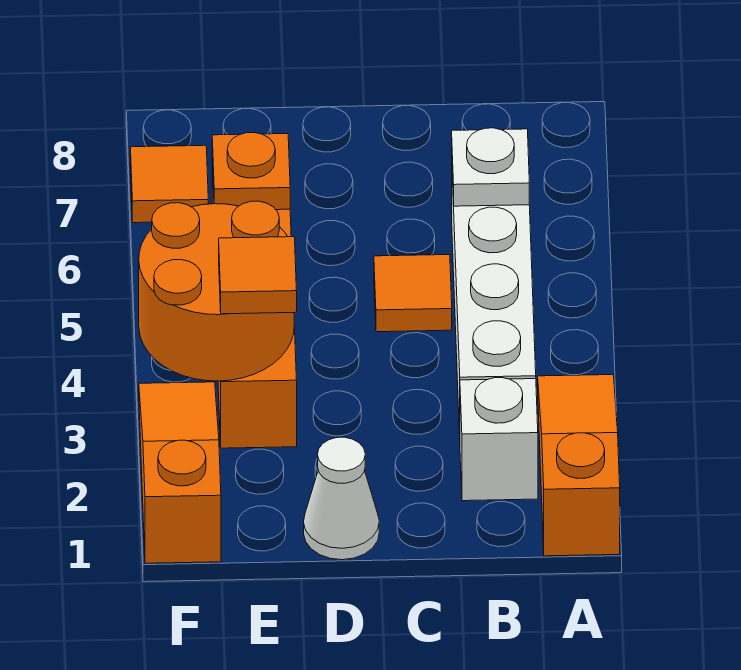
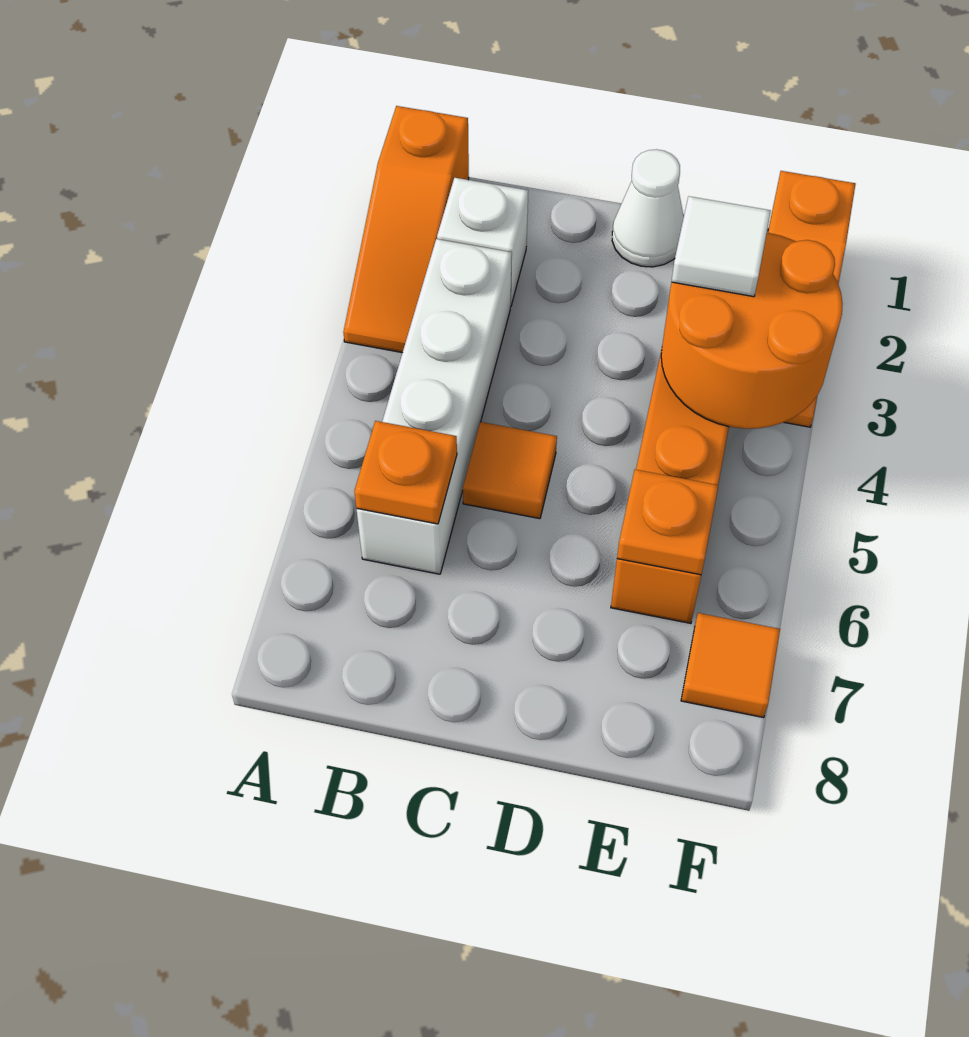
white 1x1 plate [452,128,529,206] -> orange 1x1 plate [354,421,457,524]
orange 1x1 tile [219,237,297,314] -> white 1x1 tile [671,196,771,297]

